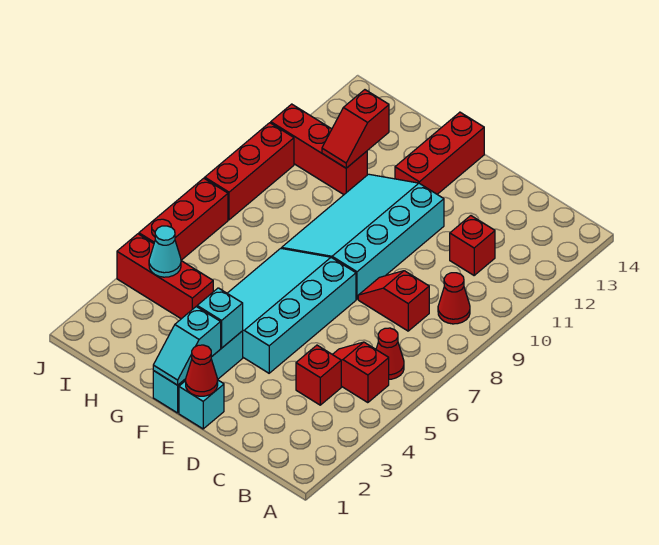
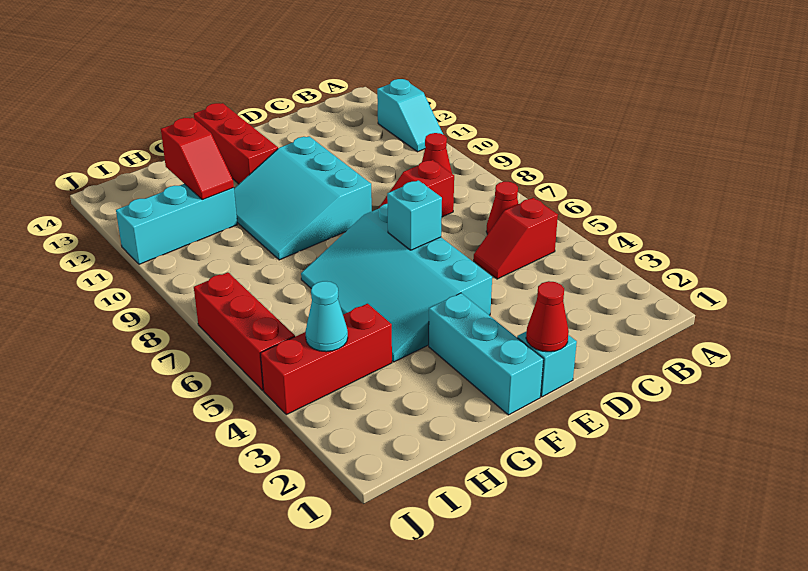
red 1x1 brick [296,345,341,405] -> none
red 1x1 brick [450,216,495,275] -> none
cyan 3x4 slope [282,174,444,299] -> cyan 3x3 slope [234,136,372,260]
cyan 1x2 slope [153,307,221,385] -> cyan 1x2 slope moved to [377,79,443,152]
cyan 1x1 brick [197,288,243,348] -> cyan 1x1 brick moved to [387,180,442,250]
red 1x3 brick [271,104,367,195] -> cyan 1x3 brick [116,184,237,264]
red 1x3 brick [205,123,294,220] -> none

